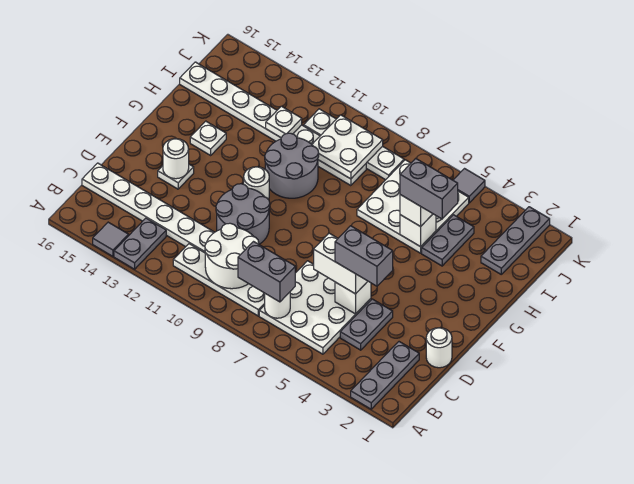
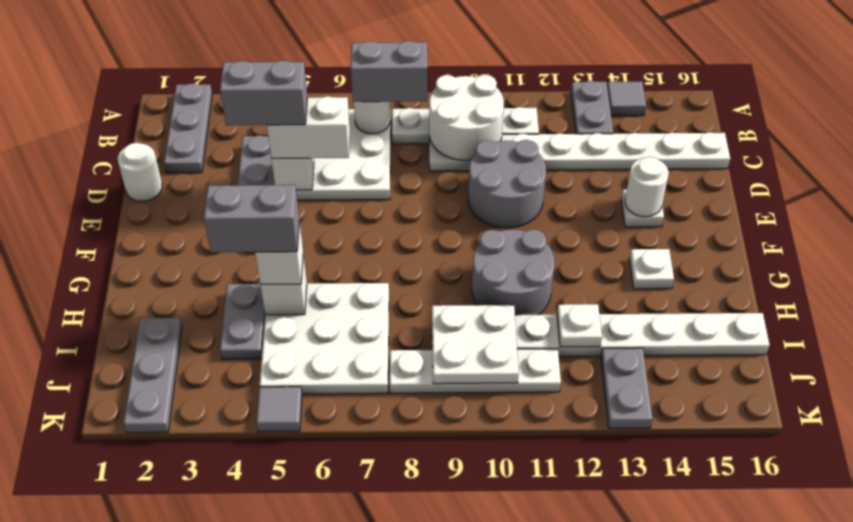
white 1x1 round brick [244,167,269,200] -> none
none -> grey 1x2 plate [601,348,652,428]

